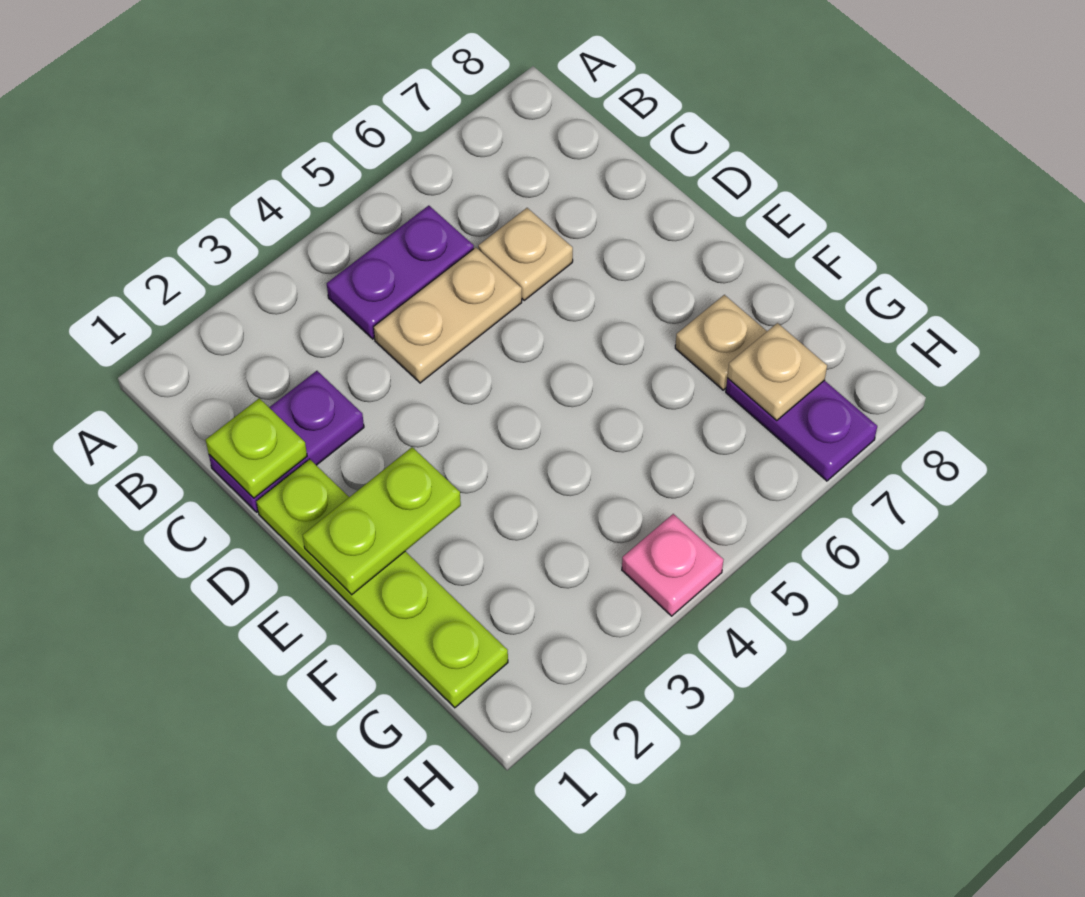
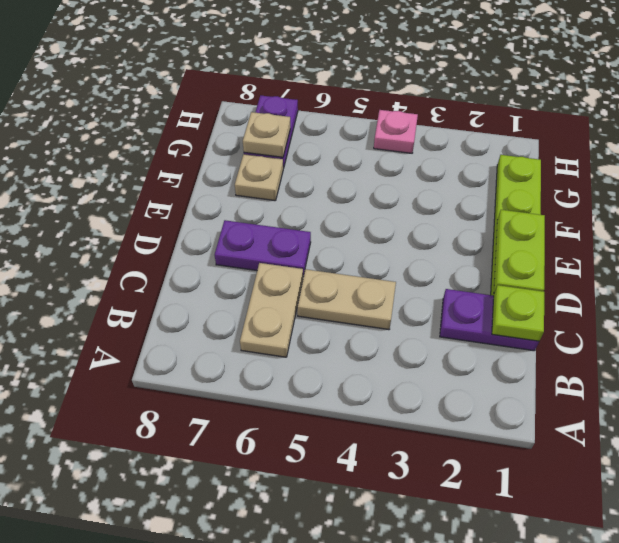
purple 1x2 plate [327,206,474,339] -> purple 1x2 plate moved to [215,220,311,276]
tan 1x1 plate [478,208,573,300] -> tan 1x2 plate [240,263,303,357]
lime 1x2 plate [303,447,461,595] -> lime 1x2 plate turned to [494,210,545,293]

